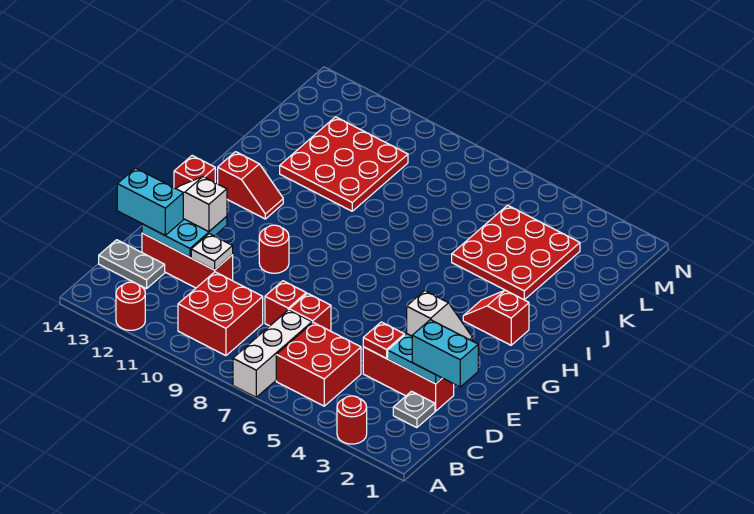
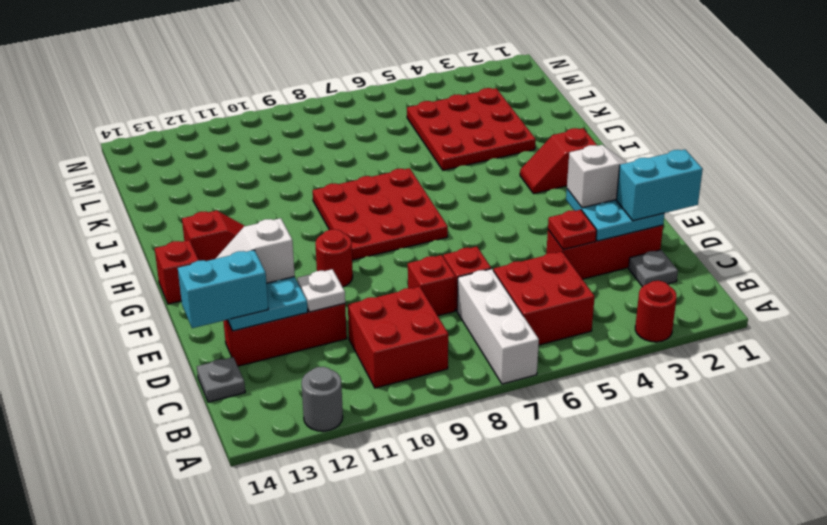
red 1x1 round brick [116,282,145,330] -> grey 1x1 round brick [301,367,343,431]
grey 1x2 plate [99,240,165,289] -> grey 1x1 plate [197,357,245,402]
red 3x3 plate [280,117,408,211] -> red 3x3 plate moved to [313,168,448,260]

